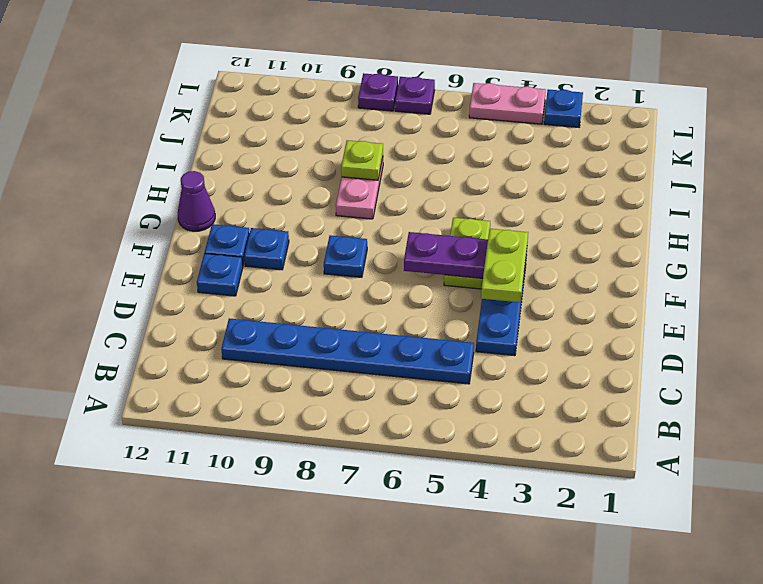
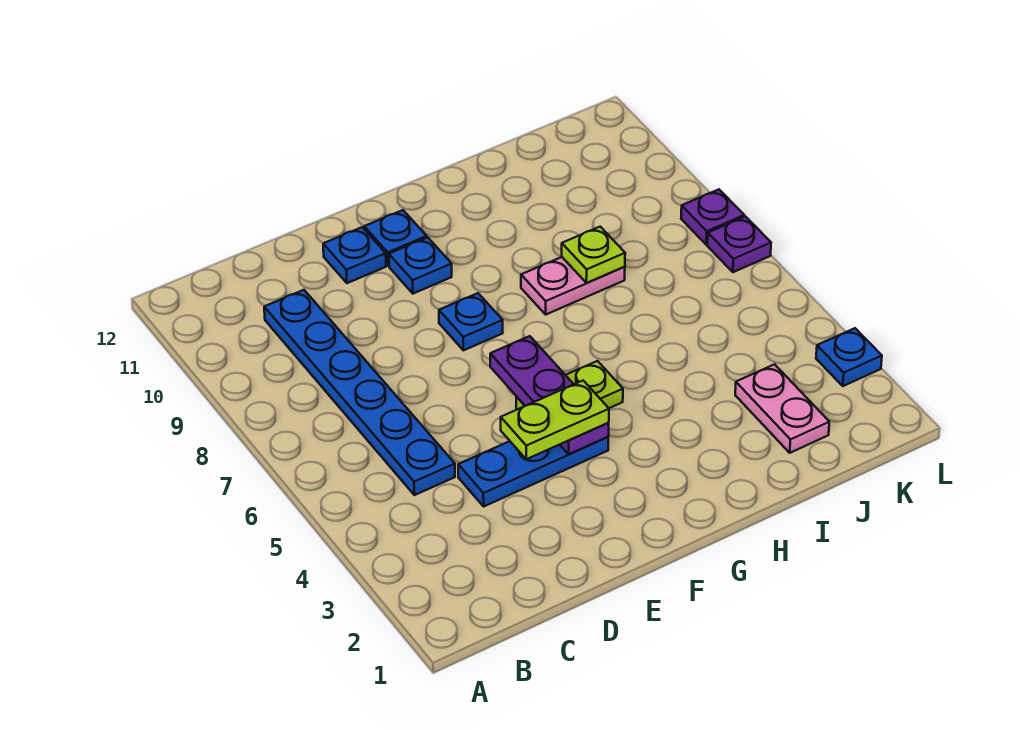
purple 1x1 cone [178,171,215,231] -> none
pink 1x2 plate [469,83,546,124] -> pink 1x2 plate moved to [735,364,829,453]

